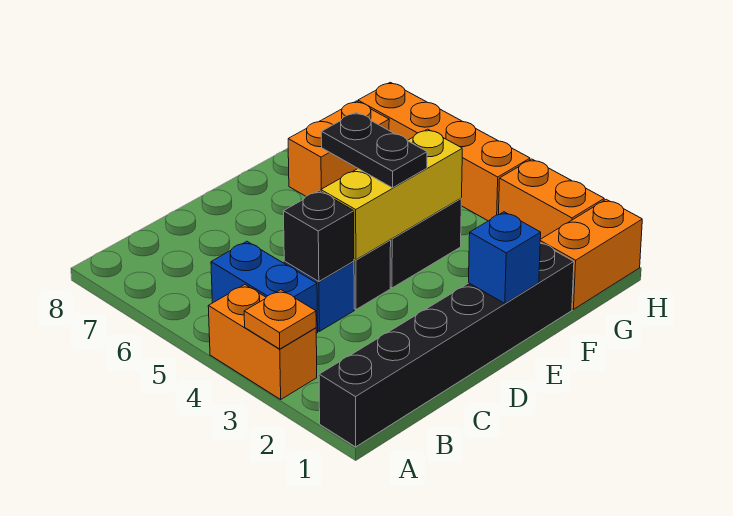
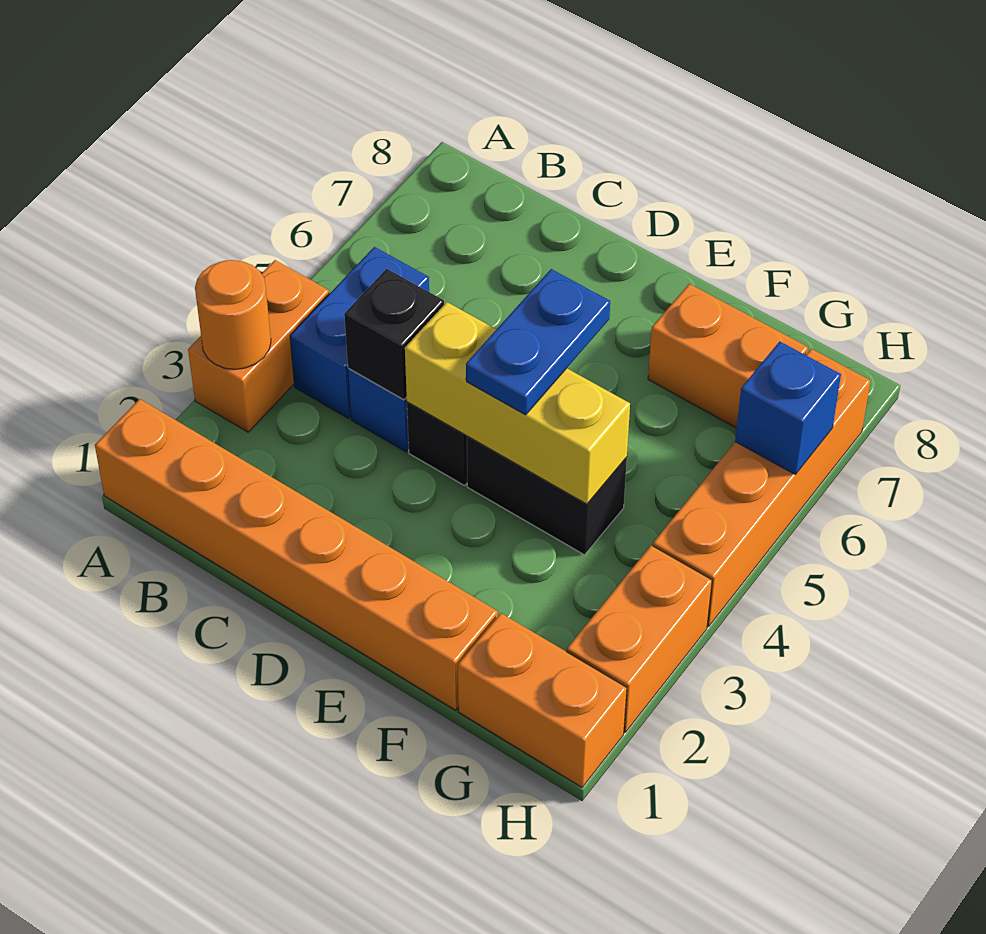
black 1x6 brick [319,243,574,447] -> orange 1x6 brick [95,399,498,710]
orange 1x1 plate [244,290,316,349] -> orange 1x1 round brick [195,260,271,369]
blue 1x1 brick [468,212,541,304] -> blue 1x1 brick moved to [735,342,841,475]
black 1x2 plate [321,113,427,188] -> blue 1x2 plate [466,269,610,415]

